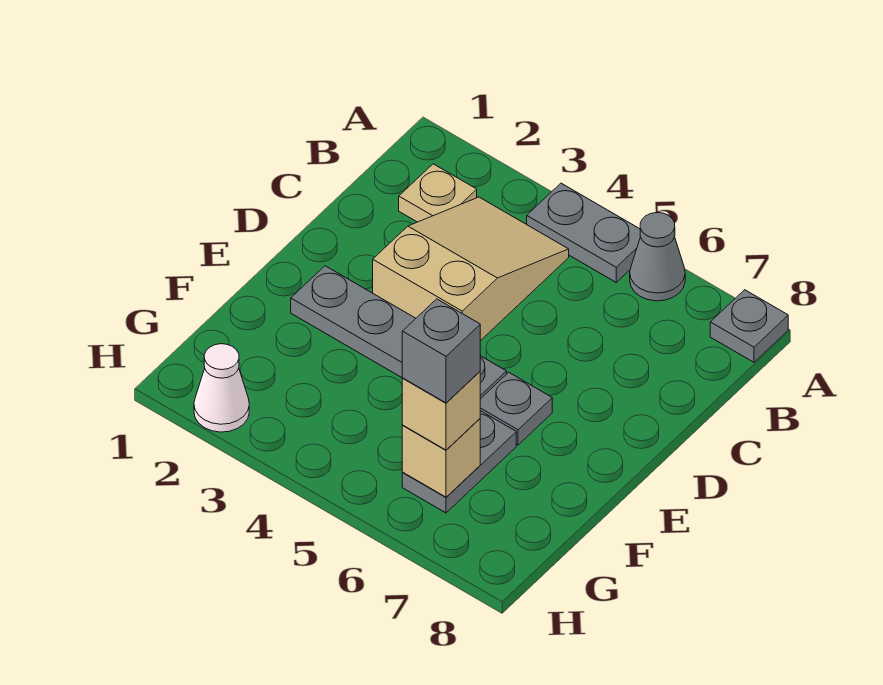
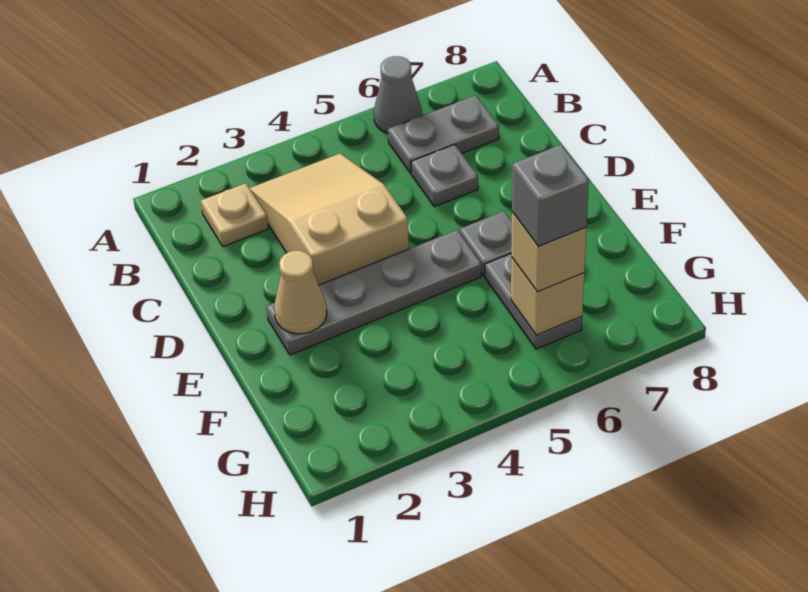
grey 1x2 plate [527,183,640,282] -> grey 1x2 plate moved to [388,95,499,173]
grey 1x1 plate [710,290,788,362] -> grey 1x1 plate moved to [411,145,478,207]
none -> tan 1x1 cone [274,251,327,334]
white 1x1 cone [194,344,249,432] -> none

